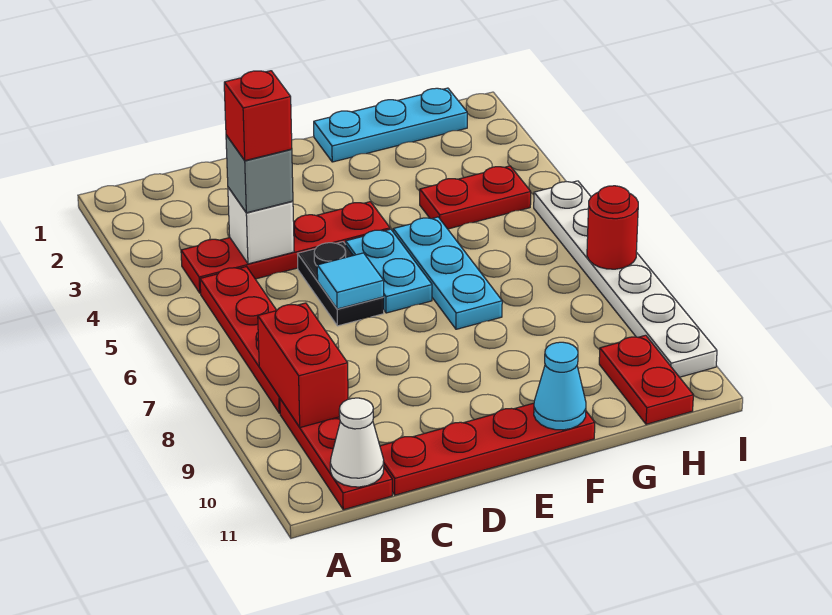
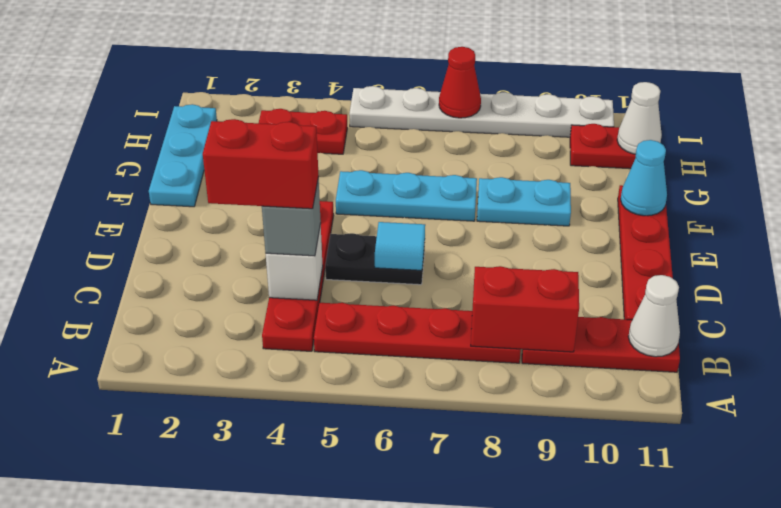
red 1x1 brick [224,71,292,161] -> red 1x2 brick [203,119,319,209]
cyan 1x2 plate [346,229,432,313] -> cyan 1x2 plate moved to [477,177,571,226]
red 1x2 plate [420,166,531,229] -> red 1x2 plate turned to [259,109,347,154]
none -> white 1x1 cone [617,82,662,154]
red 1x1 round brick [587,186,638,269] -> red 1x1 cone [439,47,481,118]

